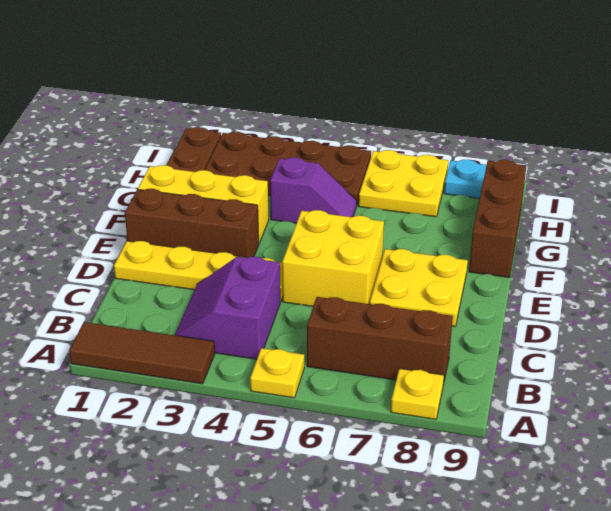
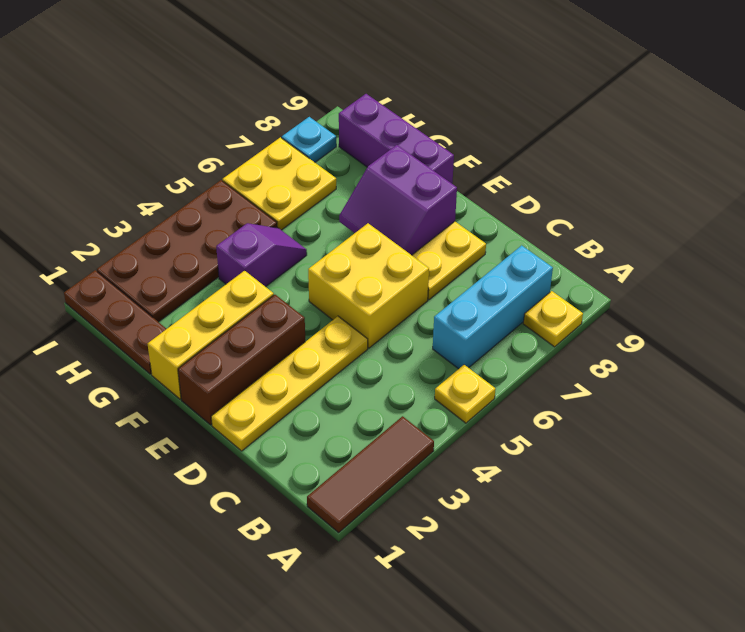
purple 2x2 slope [175,256,280,359] -> purple 2x2 slope moved to [339,145,457,255]
brown 1x3 brick [307,297,453,385] -> cyan 1x3 brick [433,245,553,369]
brown 1x3 brick [469,160,526,277] -> purple 1x3 brick [339,94,454,183]

